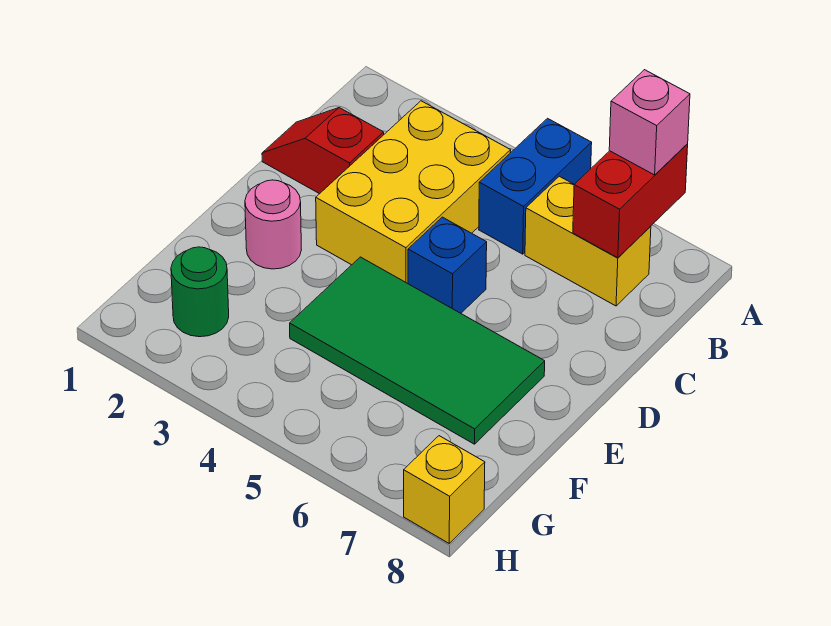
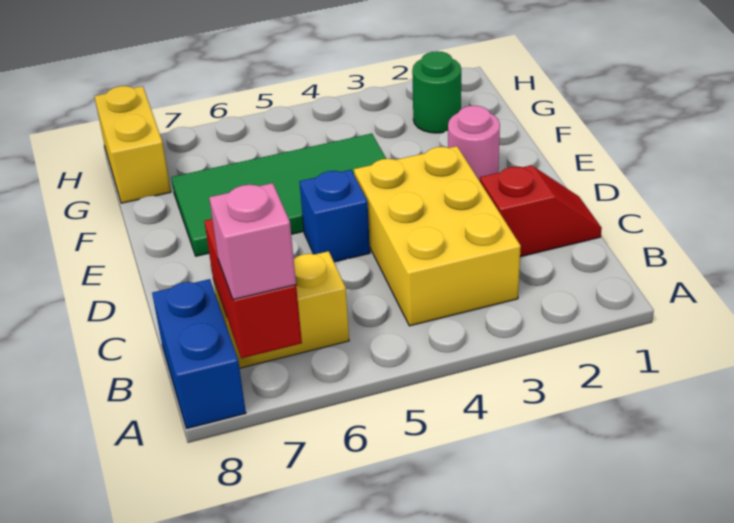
blue 1x2 brick [479,118,592,254] -> blue 1x2 brick moved to [152,279,246,428]
yellow 1x1 brick [404,436,485,543] -> yellow 1x2 brick [94,86,171,203]

